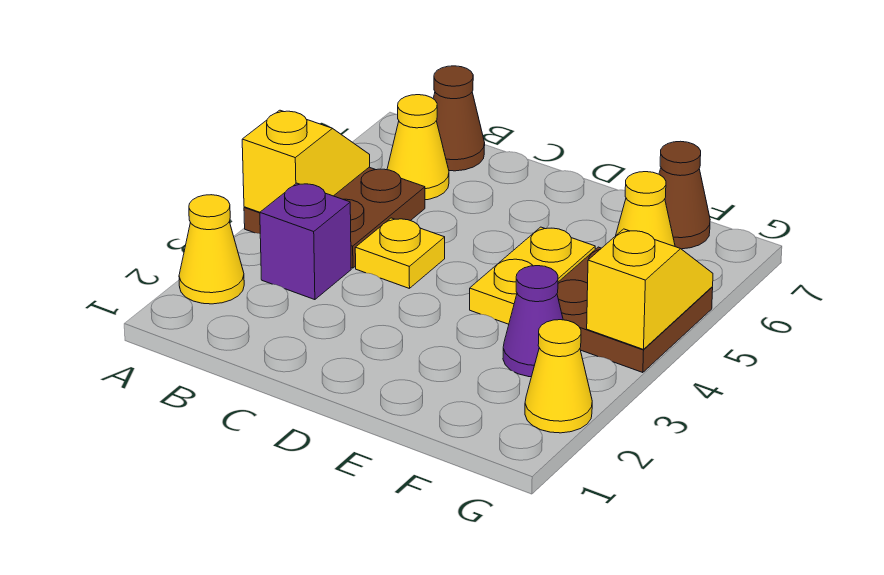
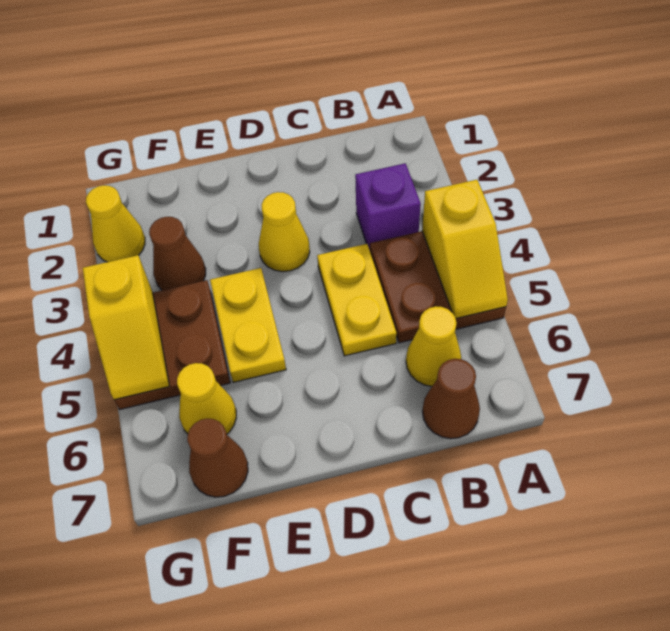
yellow 1x1 cone [179,195,244,304] -> yellow 1x1 cone moved to [259,192,310,272]
yellow 1x1 plate [355,218,445,289] -> yellow 1x2 plate [317,244,397,356]
purple 1x1 cone [503,266,563,377] -> brown 1x1 cone [149,217,206,290]

